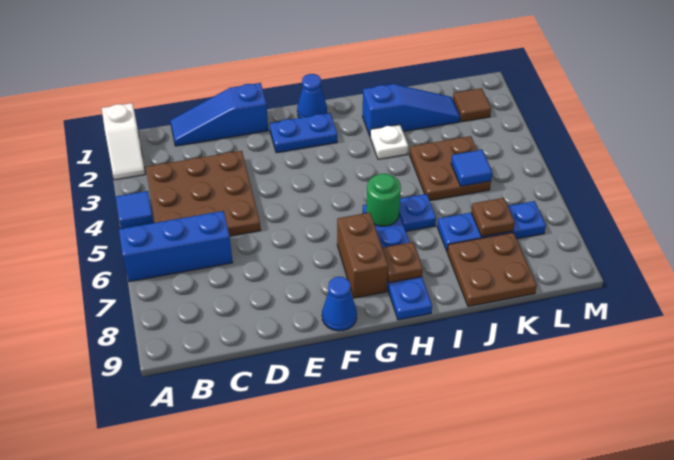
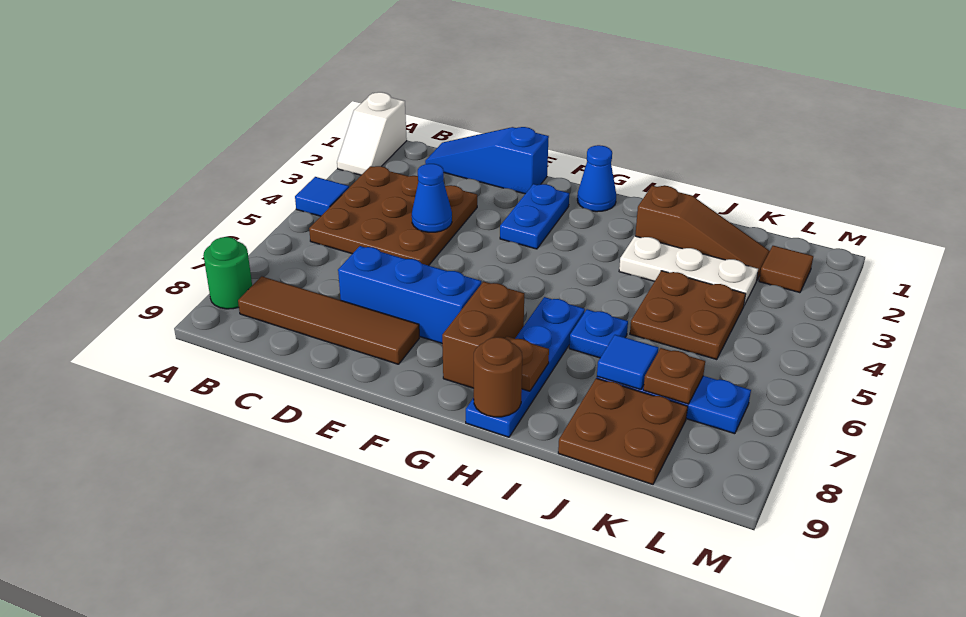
blue 1x3 brick [119,211,233,282] -> blue 1x3 brick moved to [338,246,481,343]
none -> brown 1x4 tile [238,276,419,364]
blue 1x2 plate [270,113,337,153] -> blue 1x2 plate turned to [500,184,569,249]
blue 1x1 cone [322,277,357,331] -> blue 1x1 cone moved to [412,164,452,232]
green 1x1 round brick [366,174,401,226] -> green 1x1 round brick moved to [203,237,252,309]
none -> brown 1x1 round brick [474,337,522,417]
blue 1x3 slope [362,84,460,136] -> brown 1x3 slope [635,186,769,280]
white 1x1 plate [370,124,408,159] -> white 1x3 plate [619,236,758,305]
blue 1x1 tile [451,150,492,186] -> blue 1x1 tile moved to [597,335,658,390]

